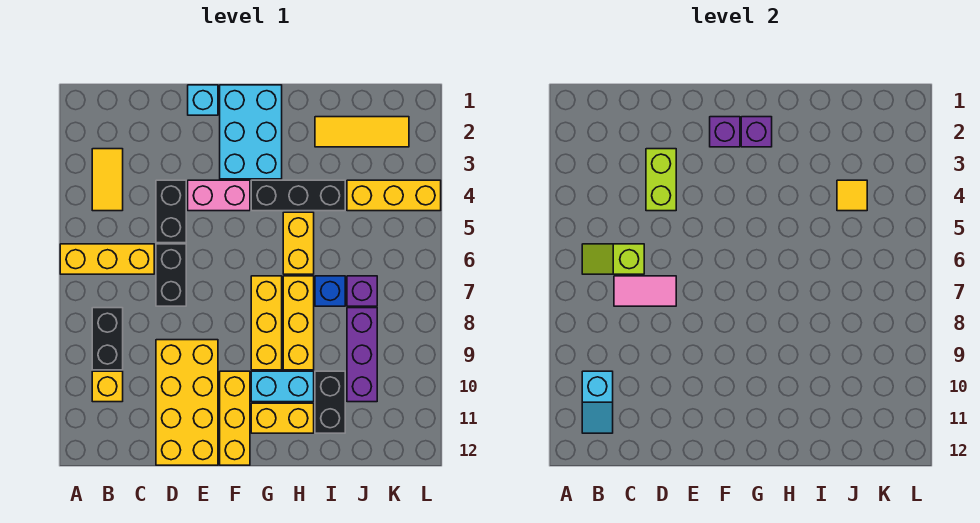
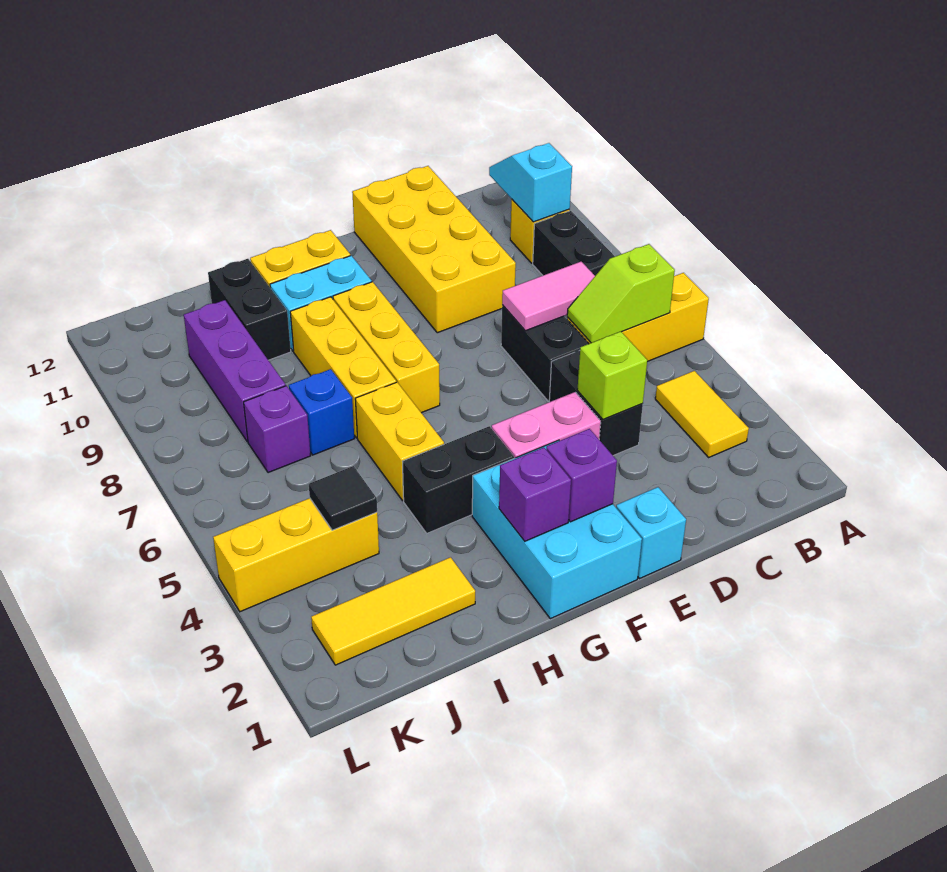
lime 1x2 slope [582,244,644,274] -> lime 1x2 slope turned to [567,244,675,343]
lime 1x2 brick [646,149,676,211] -> lime 1x1 brick [577,332,647,420]
yellow 1x3 brick [220,371,250,465] -> none
black 1x3 brick [251,180,345,211] -> black 1x2 brick [402,426,514,533]
yellow 1x1 tile [837,180,867,211] -> black 1x1 tile [309,466,377,530]

